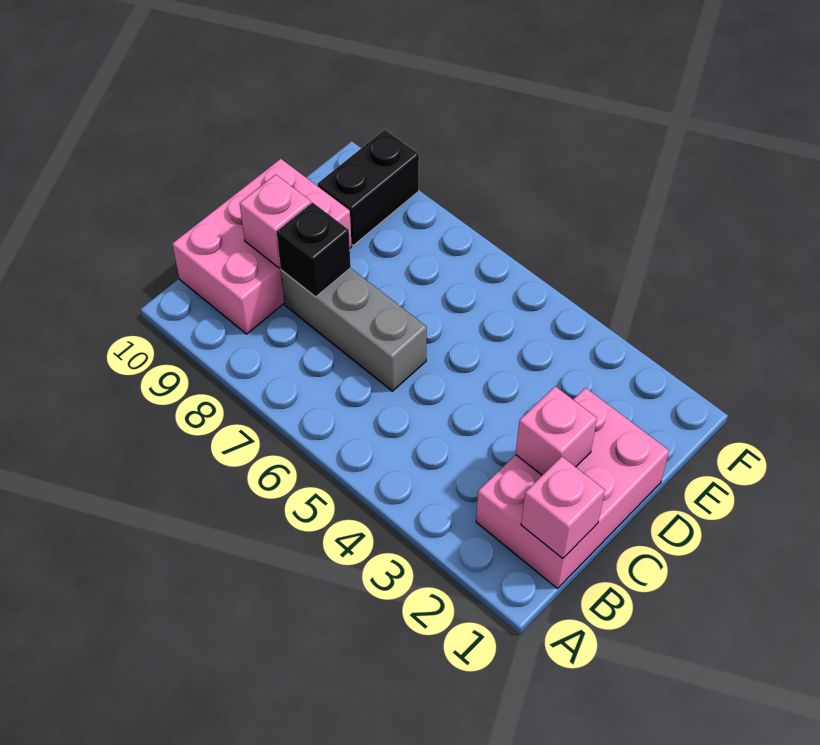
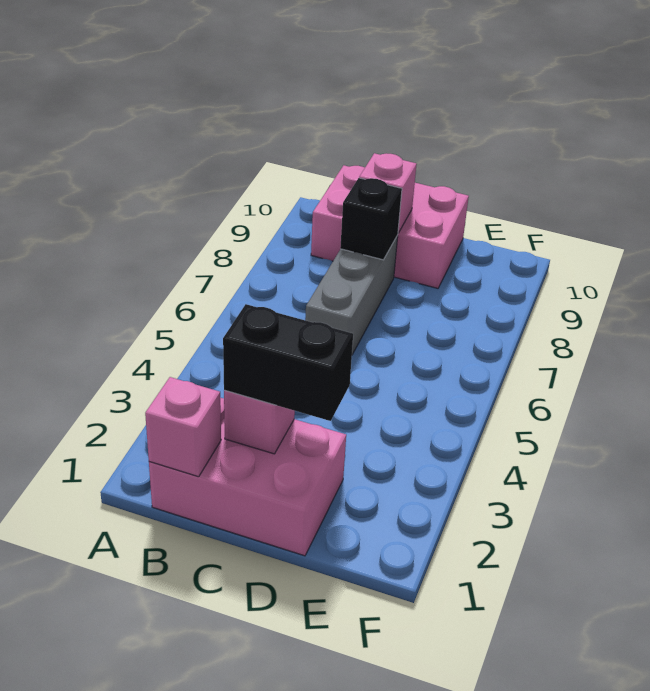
black 1x2 brick [317,130,419,245] -> black 1x2 brick moved to [223,304,353,421]

